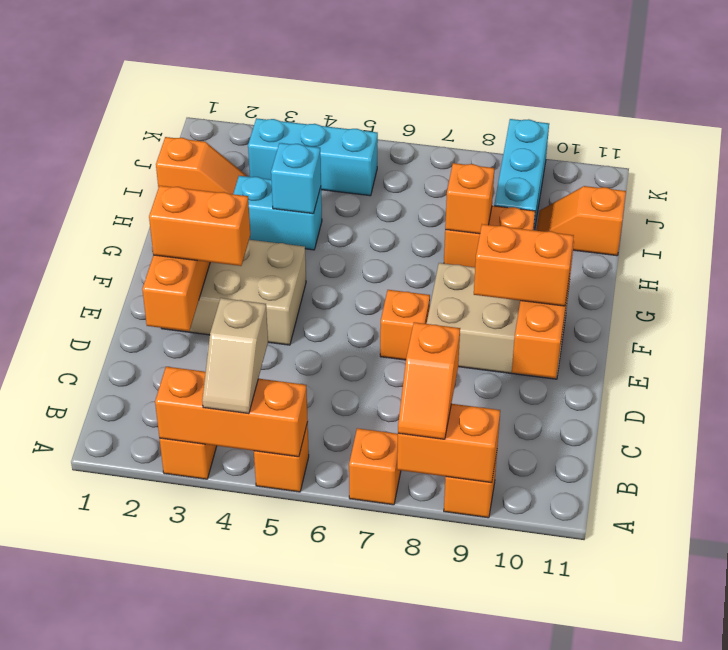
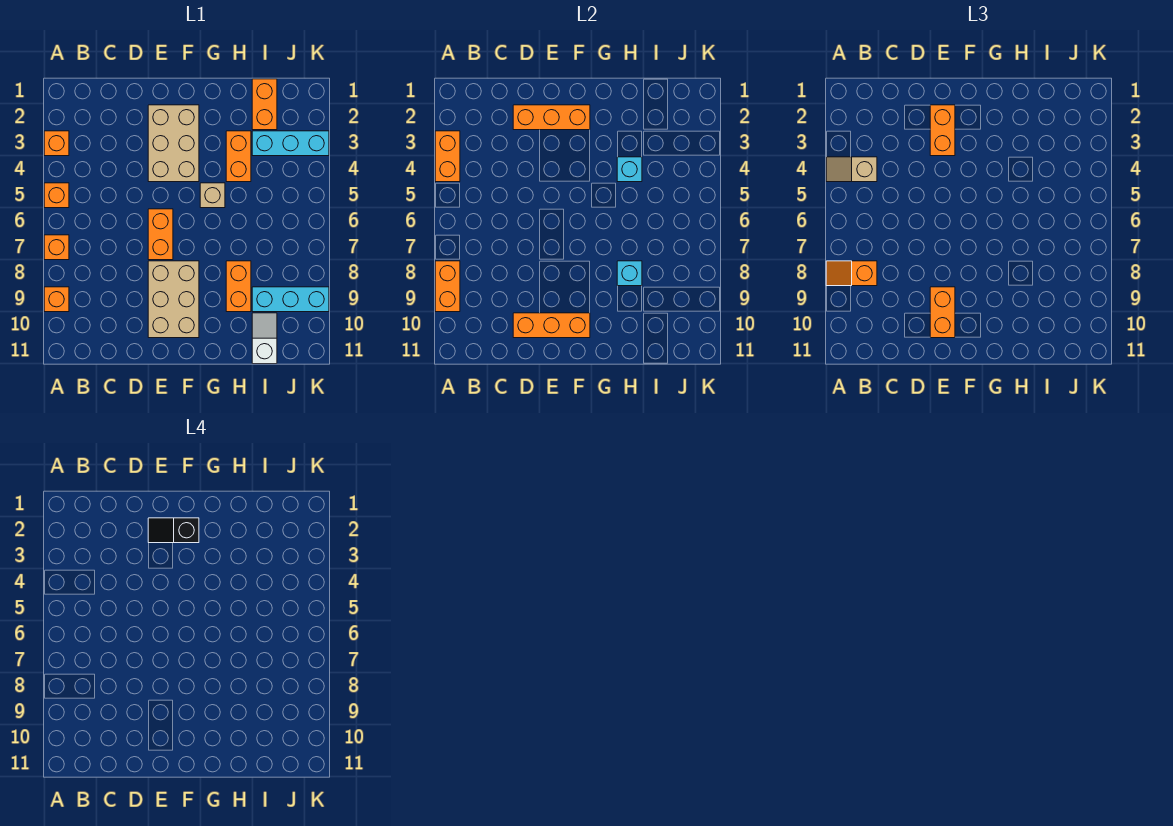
orange 1x3 brick [155,367,308,457] -> orange 1x2 brick [435,131,460,182]
none -> black 1x2 slope [148,518,199,543]
orange 1x1 brick [380,290,430,360] -> orange 1x2 brick [148,209,173,260]
none -> tan 1x1 brick [200,183,225,208]
cyan 1x2 brick [233,176,322,250] -> orange 1x2 brick [226,131,251,182]
orange 1x1 brick [445,163,494,234] -> cyan 1x1 brick [617,261,642,286]
orange 1x2 slope [156,137,247,194] -> orange 1x2 brick [252,79,277,130]
orange 1x2 slope [536,186,626,256] -> white 1x2 slope [252,313,277,364]
cyan 1x3 brick [248,118,378,196] -> cyan 1x3 brick turned to [252,131,329,156]

